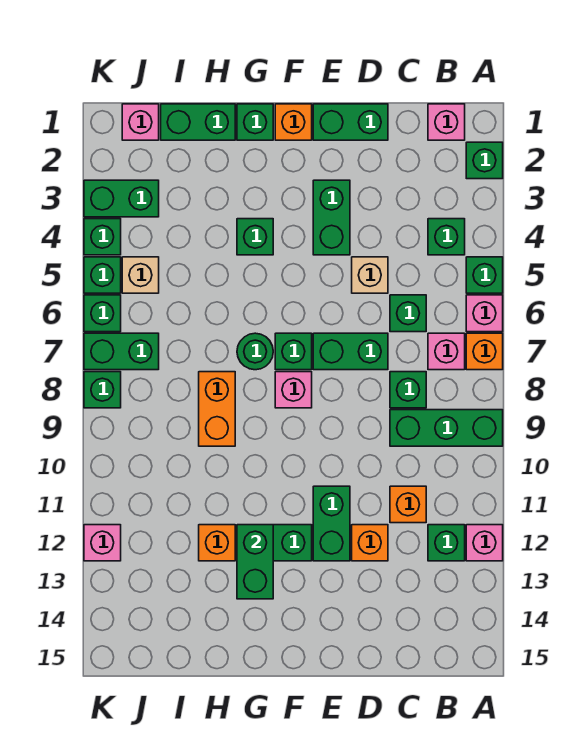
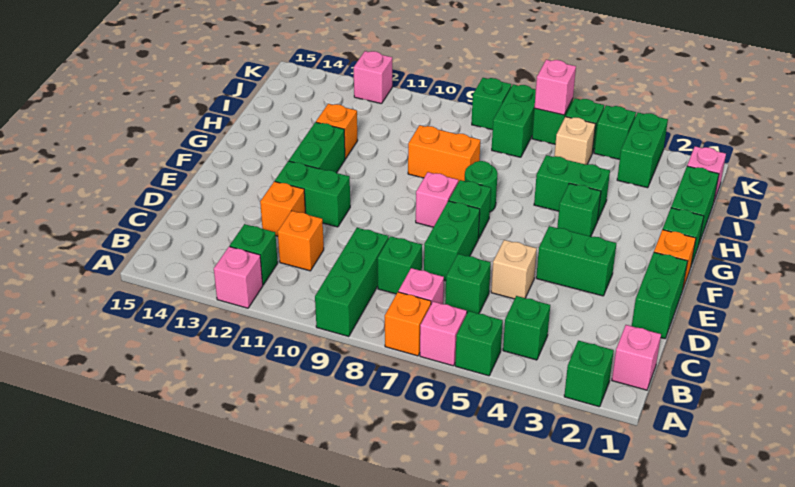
green 1x2 brick [237,525,273,599] -> green 1x2 brick moved to [534,155,610,219]
none -> pink 1x1 brick [534,60,576,115]

